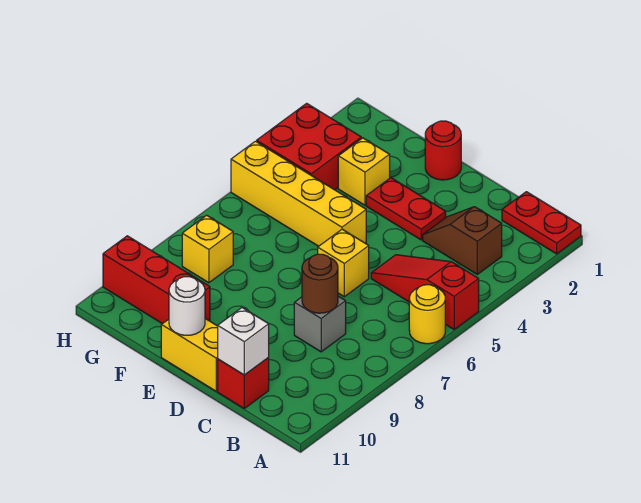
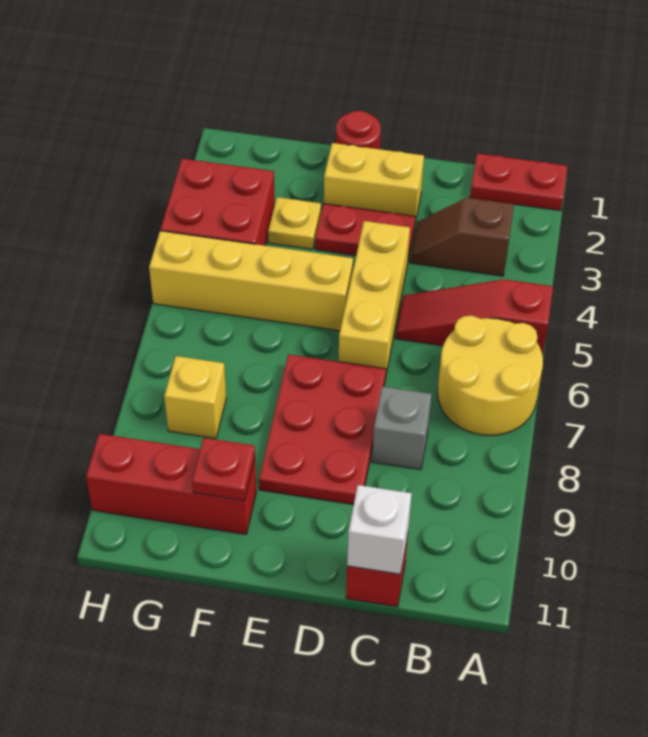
yellow 1x1 round brick [409,285,445,344] -> yellow 2x2 round brick [437,316,543,435]
brown 1x1 round brick [302,254,338,313] -> none
yellow 1x1 brick [318,229,369,297] -> yellow 1x3 brick [339,221,410,378]
none -> red 2x3 plate [259,354,386,505]
yellow 1x2 brick [161,319,218,391] -> yellow 1x2 brick moved to [324,143,424,223]
white 1x1 round brick [169,277,205,335] -> none
yellow 1x1 brick [338,138,390,205] -> yellow 1x1 plate [268,197,321,249]
none -> red 1x1 plate [192,438,255,501]

